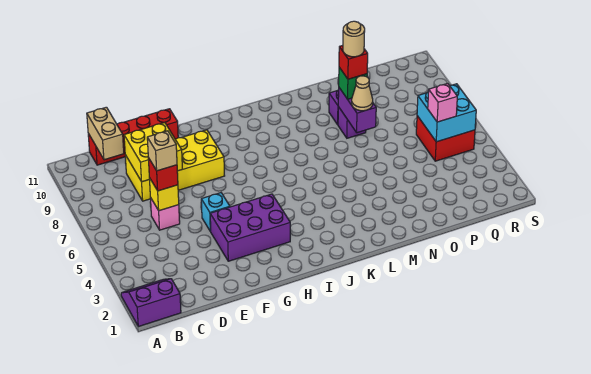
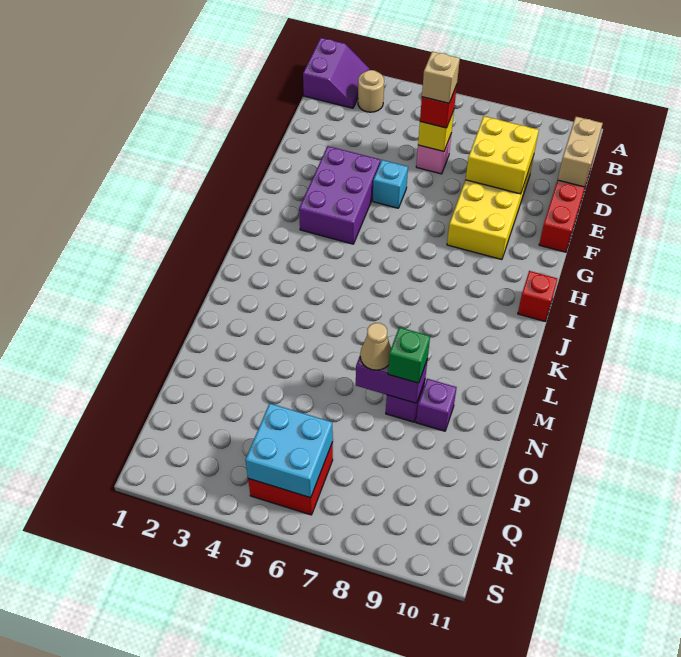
tan 1x2 brick [87,107,124,160] -> tan 1x2 brick turned to [558,117,603,187]
red 1x1 brick [339,45,368,79] -> red 1x1 brick moved to [518,271,557,322]
tan 1x1 round brick [343,21,365,57] -> tan 1x1 round brick moved to [358,70,384,112]
pink 1x1 brick [428,83,457,122] -> none

